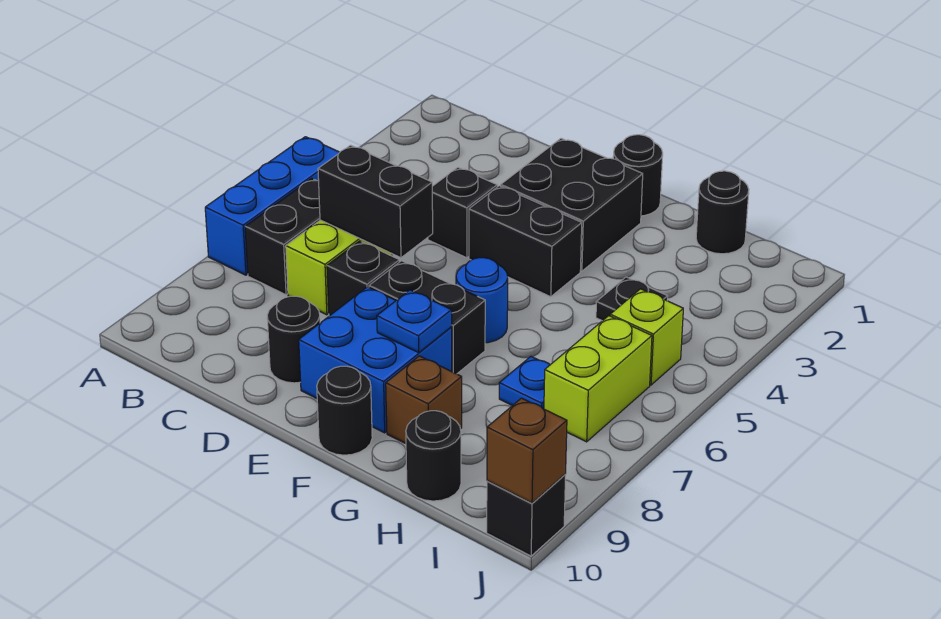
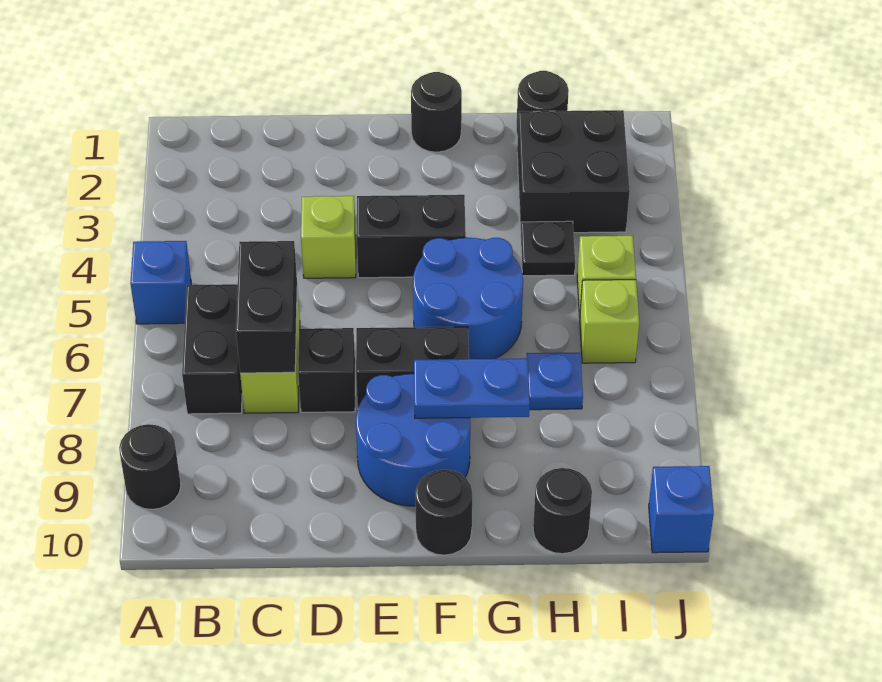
blue 1x3 brick [205,137,340,275] -> blue 1x1 brick [130,241,191,324]
black 1x2 brick [318,145,433,258] -> black 1x2 brick turned to [236,241,297,373]
black 1x1 brick [428,167,497,258] -> lime 1x1 brick [301,196,356,278]
black 1x1 round brick [267,296,320,383] -> black 1x1 round brick moved to [119,424,181,509]
black 2x2 brick [501,138,643,271] -> black 2x2 brick moved to [517,110,630,233]
blue 2x2 brick [299,287,452,433] -> blue 2x2 round brick [356,374,470,506]
blue 1x1 round brick [456,258,508,343] -> blue 2x2 round brick [413,238,523,359]
blue 1x1 plate [377,290,452,353] -> blue 1x2 plate [414,358,530,418]
brown 1x1 brick [386,356,462,444] -> none
lime 1x2 brick [544,316,652,442] -> lime 1x1 brick [580,280,639,363]
black 1x1 brick [487,475,566,556] -> blue 1x1 brick [649,466,714,553]
brown 1x1 brick [487,398,567,503] -> none

